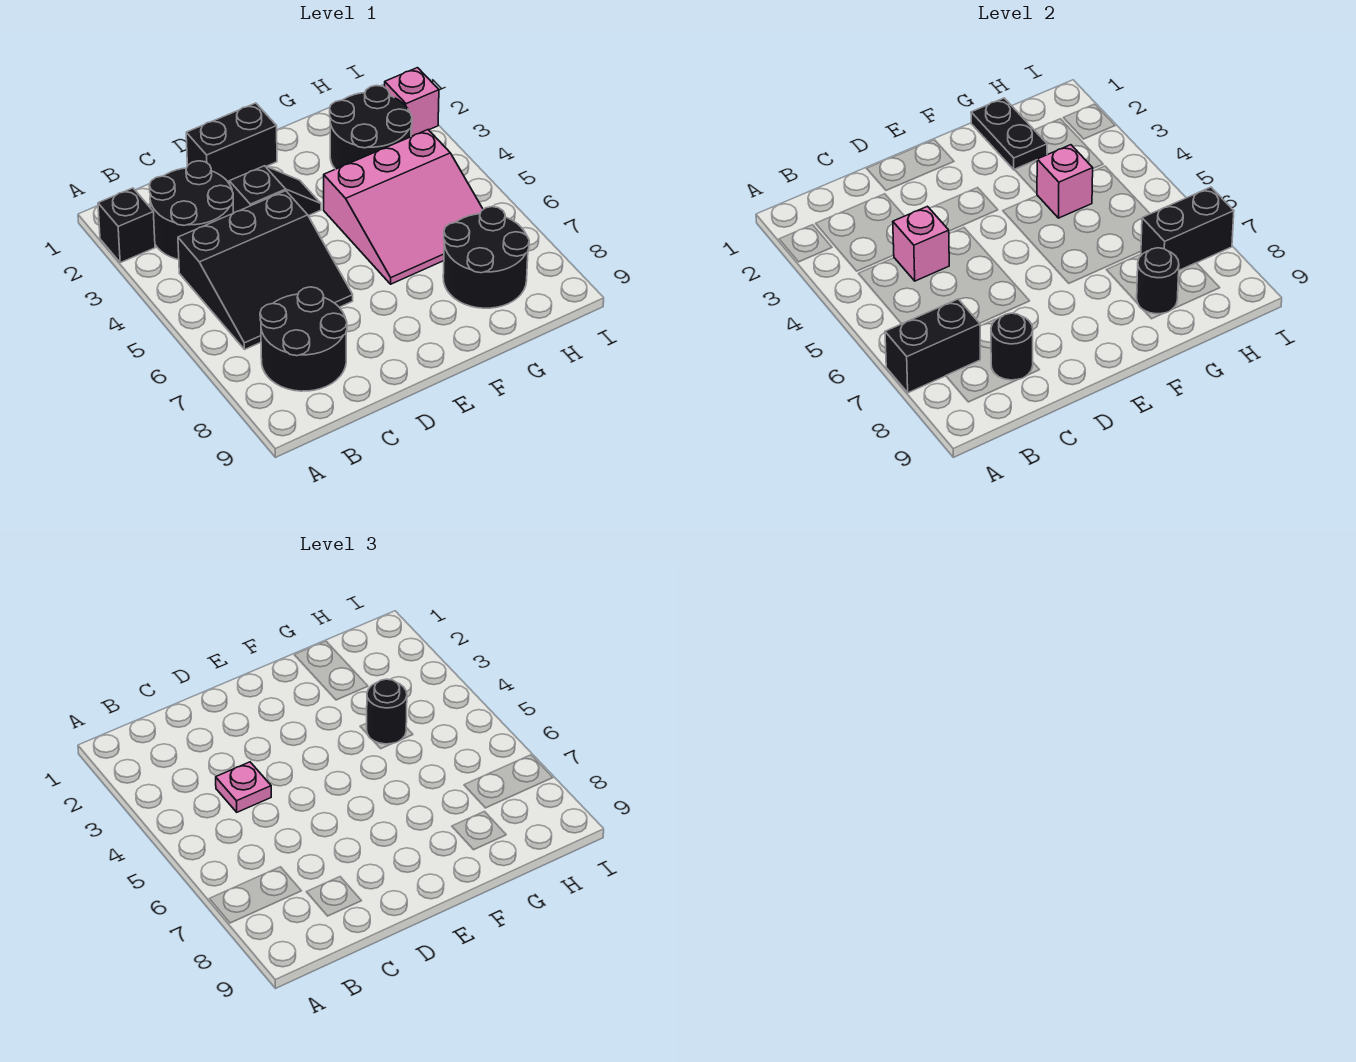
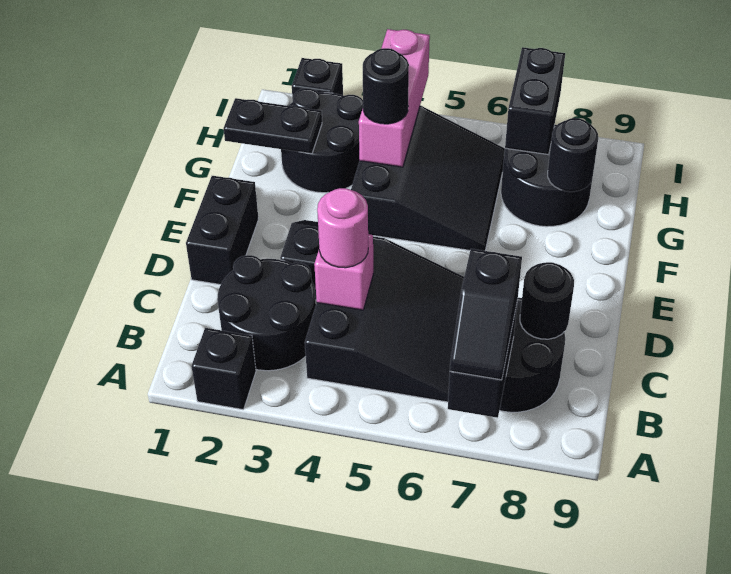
none -> black 1x2 slope [450,249,522,380]
pink 1x1 plate [216,762,271,812] -> pink 1x1 round brick [317,188,368,268]
pink 3x3 slope [324,130,483,284] -> black 3x3 slope [351,106,505,251]
pink 1x1 brick [1037,145,1093,218] -> pink 1x3 brick [359,29,430,167]
pink 1x1 brick [385,68,439,137] -> black 1x1 brick [292,58,343,99]

